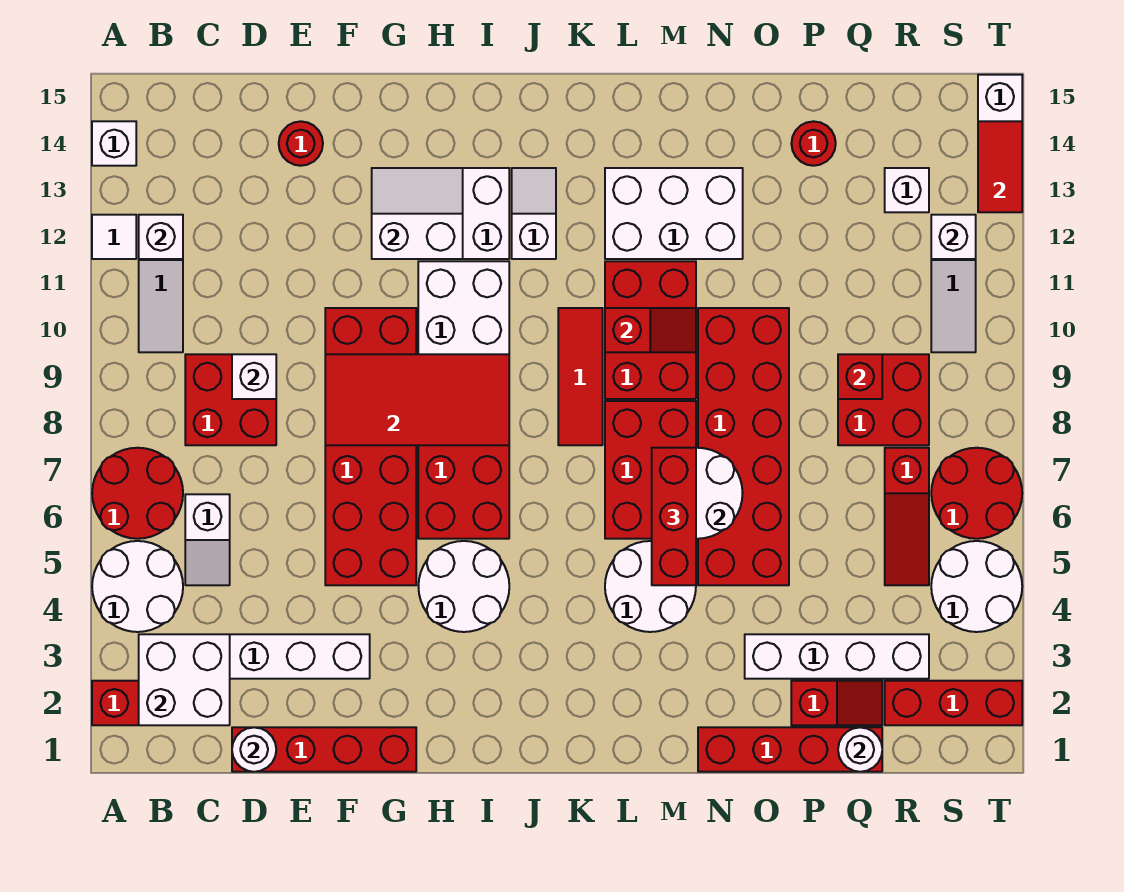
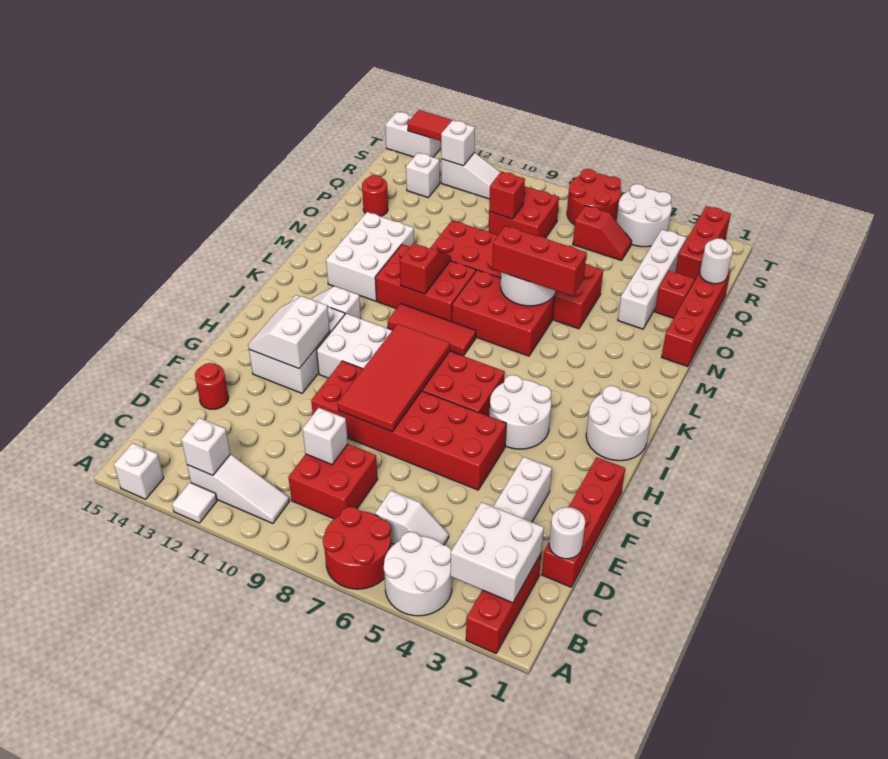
white 2x2 round brick [605,541,696,632] -> white 2x2 round brick moved to [586,386,651,461]
red 1x3 slope [885,448,929,585] -> red 1x2 slope [573,205,632,261]

